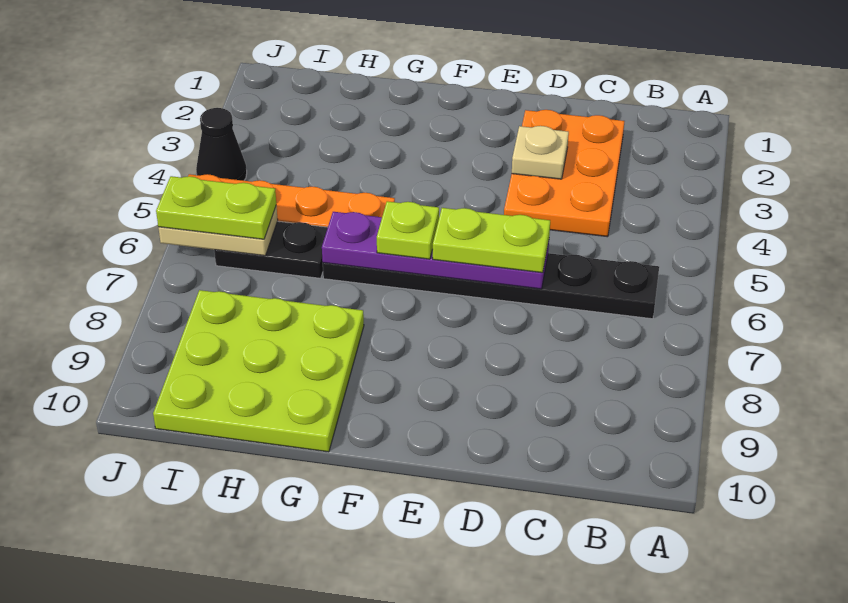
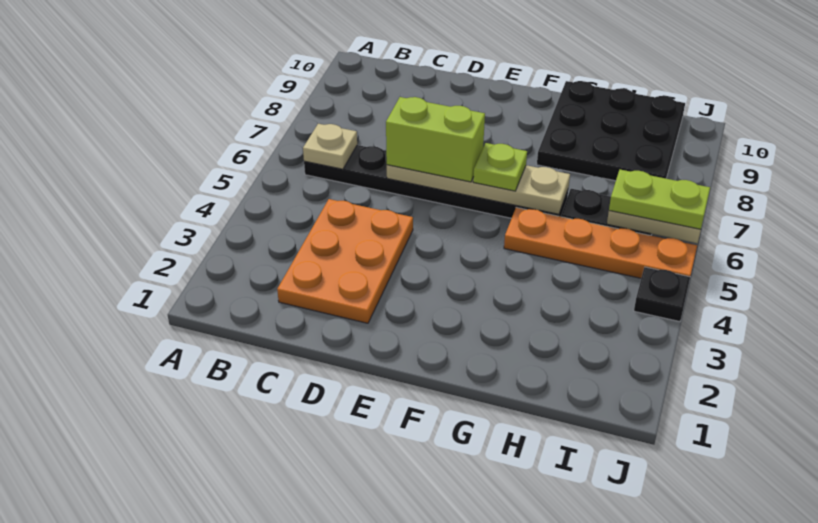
tan 1x1 plate [512,126,569,179] -> tan 1x1 plate moved to [303,124,357,169]
purple 1x4 plate [322,212,549,289] -> tan 1x4 plate [387,165,570,214]
lime 1x2 plate [433,208,550,273] -> lime 1x2 brick [386,97,485,182]
lime 3x3 plate [153,290,364,452] -> black 3x3 plate [537,81,685,181]
black 1x1 cone [196,108,247,181] -> black 1x1 plate [634,267,690,322]

